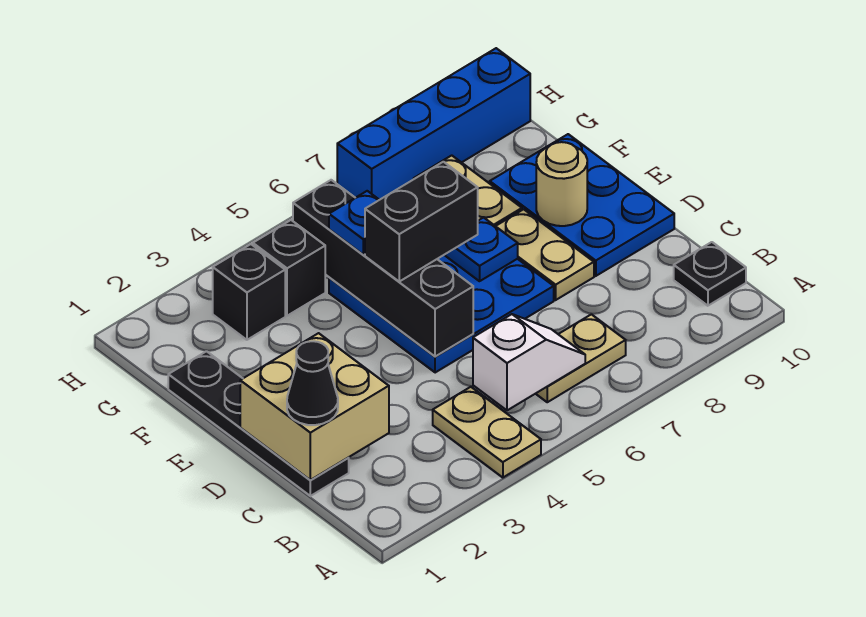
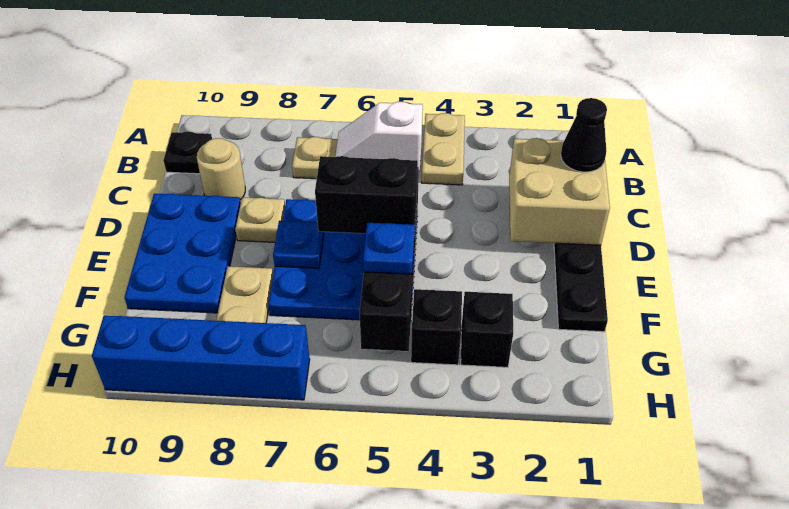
tan 1x2 plate [496,209,594,300] -> tan 1x1 plate [235,197,285,242]
tan 1x1 round brick [536,142,587,226] -> tan 1x1 round brick moved to [197,138,245,200]

